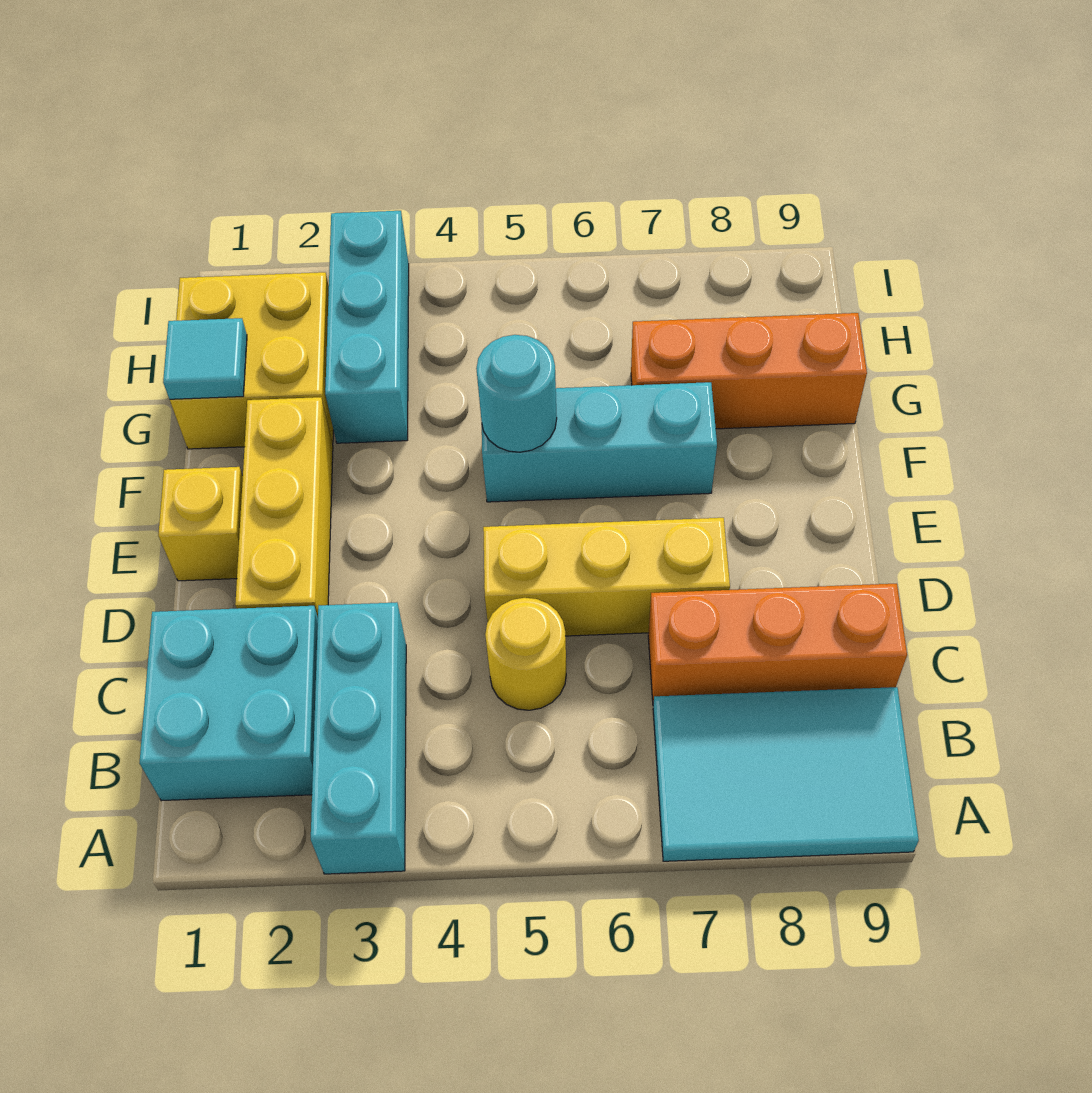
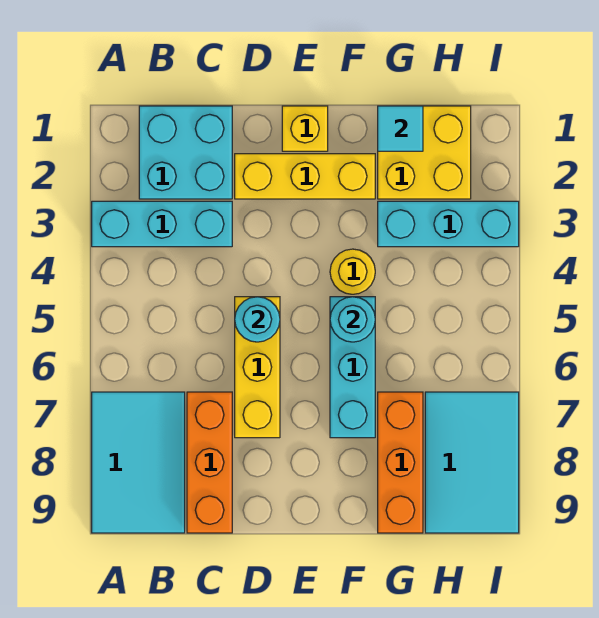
yellow 1x1 round brick [485,598,566,710] -> yellow 1x1 round brick moved to [330,249,375,294]
none -> cyan 1x1 round brick [235,297,280,342]
none -> cyan 2x3 tile [425,392,519,533]

